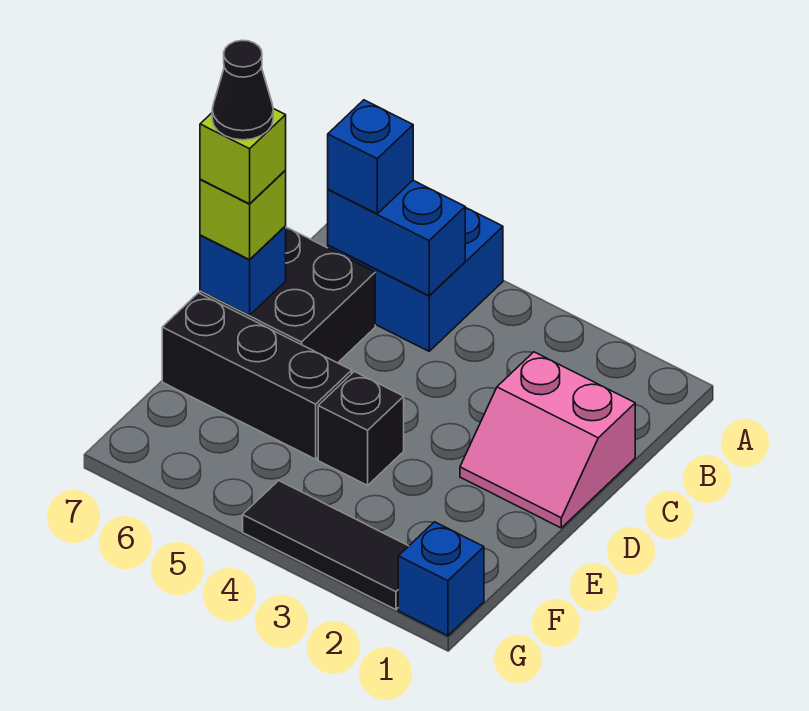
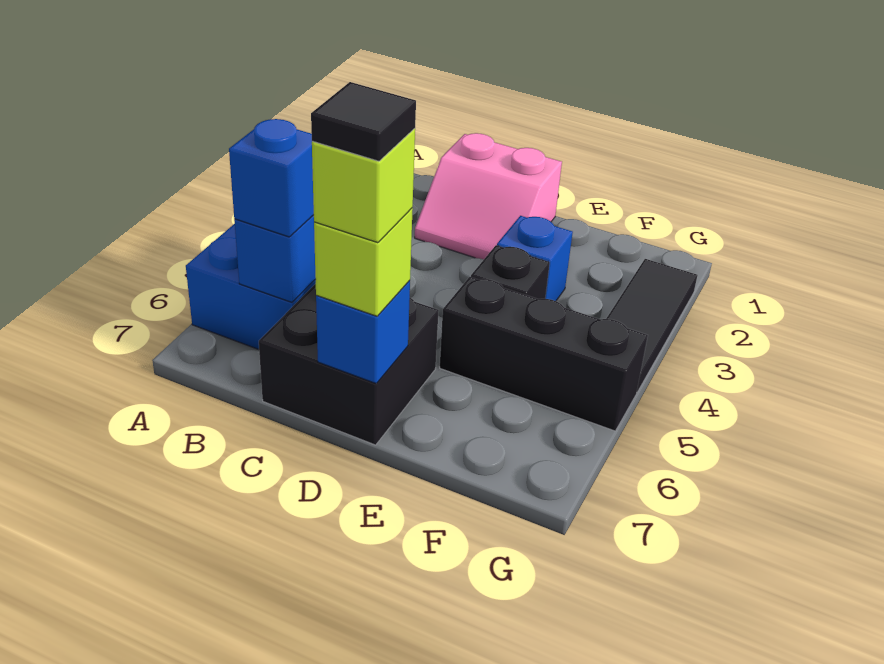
pink 2x2 slope [460,352,635,528] -> pink 2x2 slope turned to [415,133,562,259]
black 1x1 cone [212,40,273,140] -> black 1x1 tile [311,82,416,161]
black 1x3 brick [162,293,352,459] -> black 1x3 brick turned to [440,277,648,431]
blue 1x1 brick [398,522,484,636] -> blue 1x1 brick moved to [497,216,573,301]

